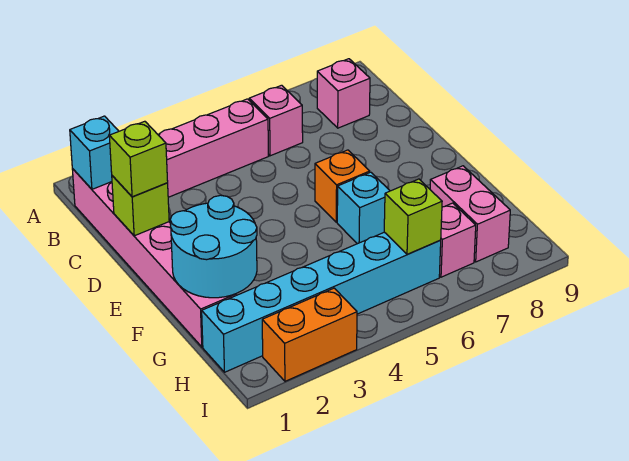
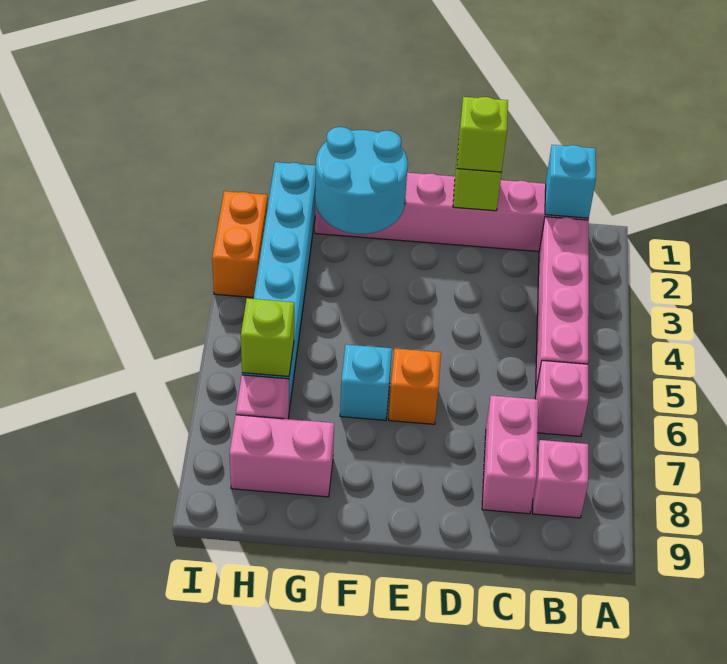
none -> pink 1x2 brick [482,395,538,514]

